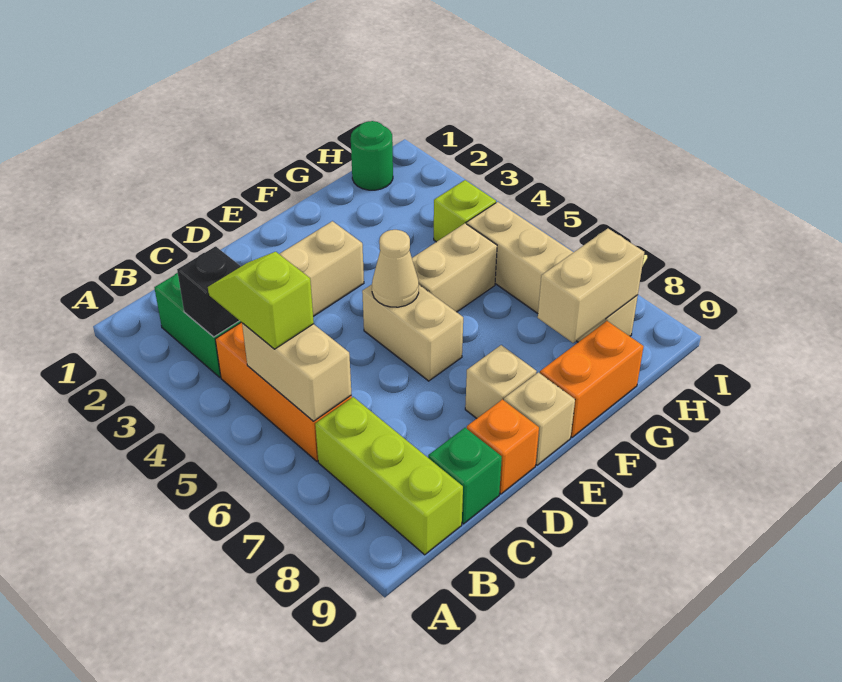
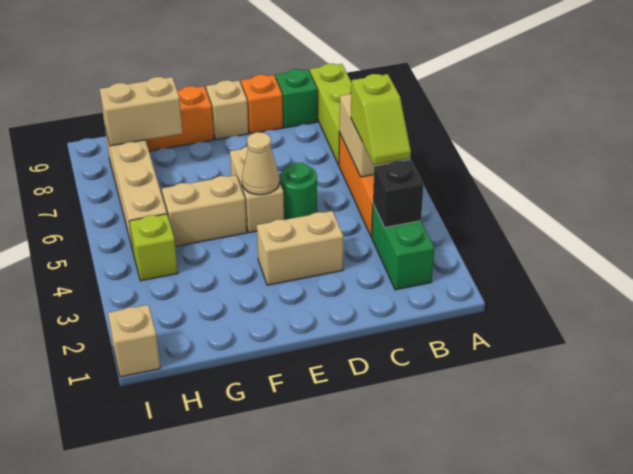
tan 1x1 brick [465,345,537,419] -> tan 1x1 brick moved to [108,305,160,377]
green 1x1 round brick [351,121,393,190] -> green 1x1 round brick moved to [280,163,317,219]

